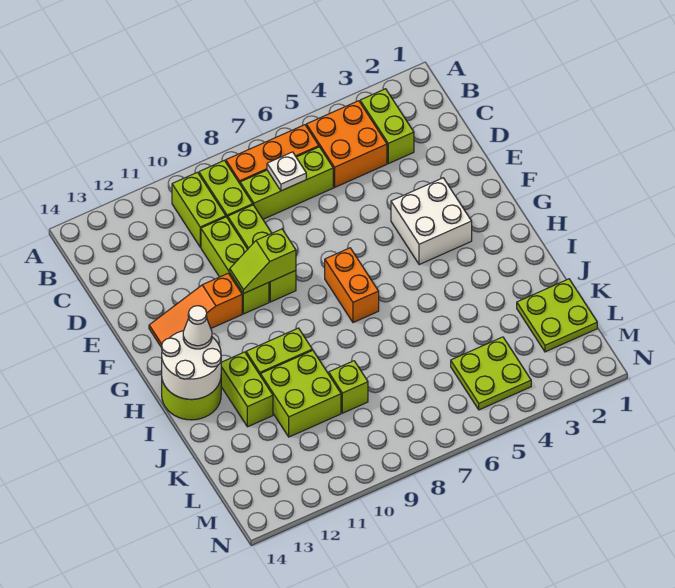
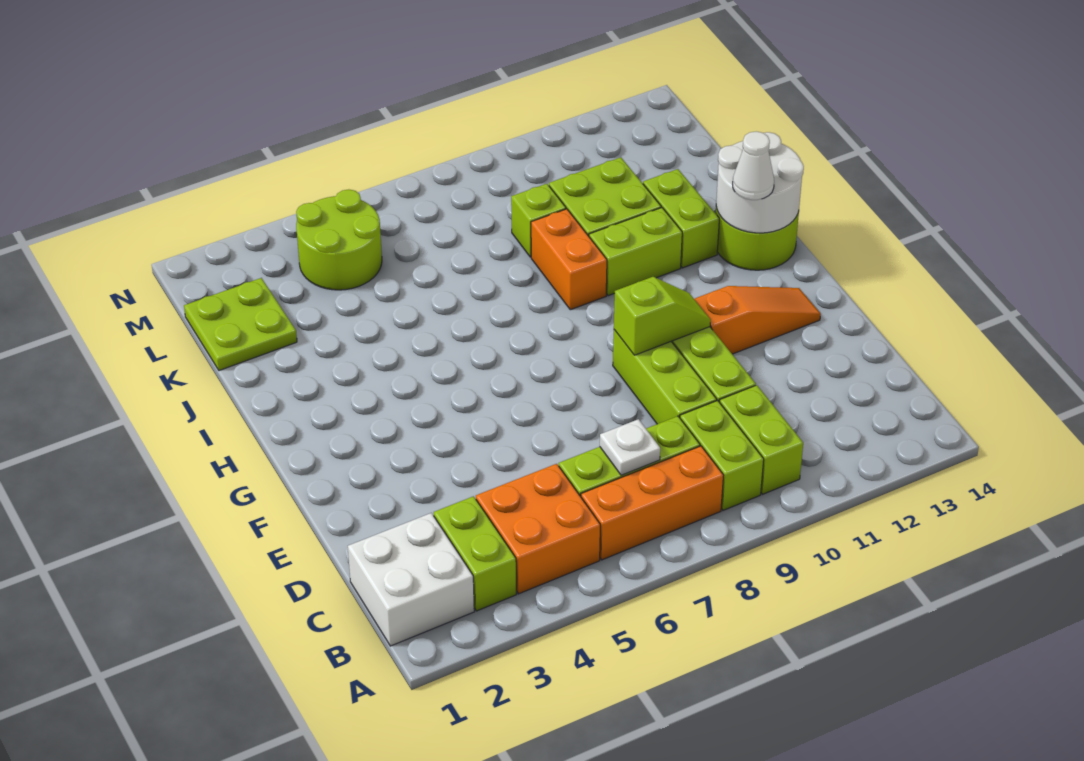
white 2x2 brick [391,178,472,265] -> white 2x2 brick moved to [348,513,474,646]
orange 1x2 brick [325,248,379,323] -> orange 1x2 brick moved to [531,209,607,310]
lime 2x2 plate [451,337,531,410] -> lime 2x2 round brick [296,190,382,290]

